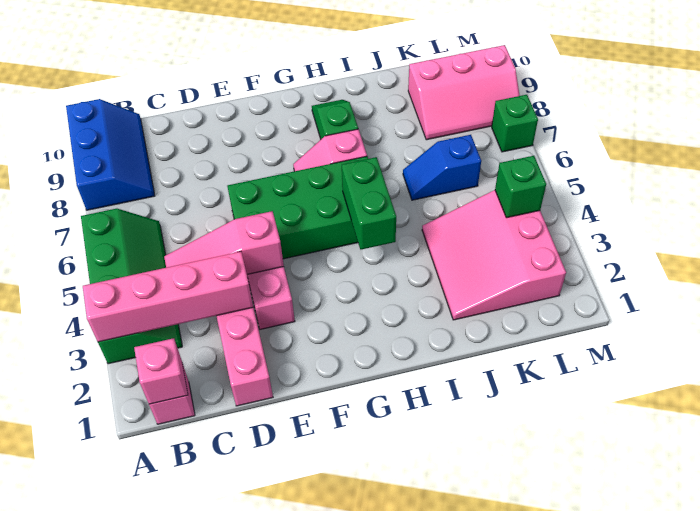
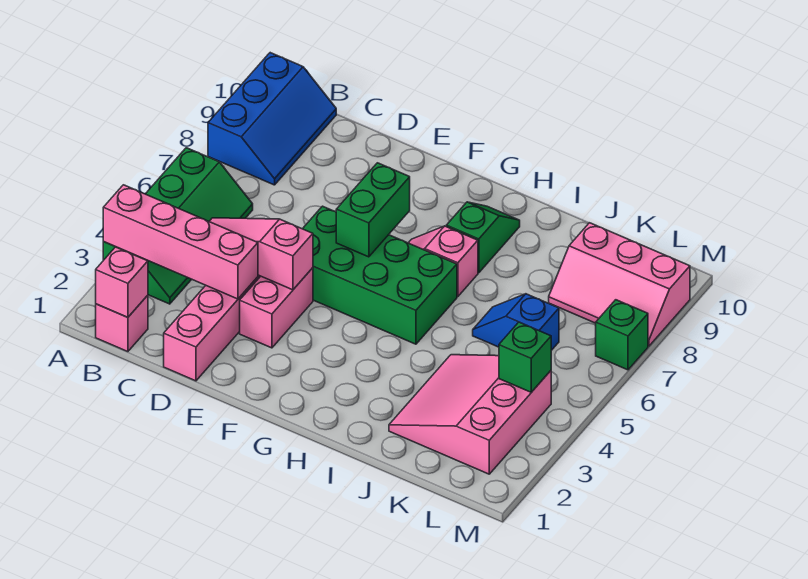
green 1x2 brick [342,157,396,249] -> green 1x2 brick moved to [336,163,410,257]

